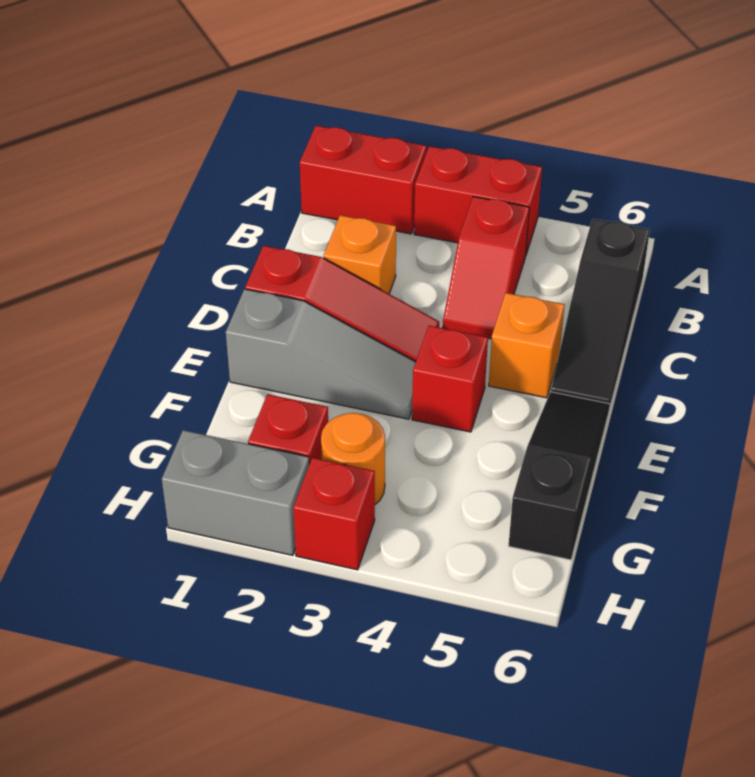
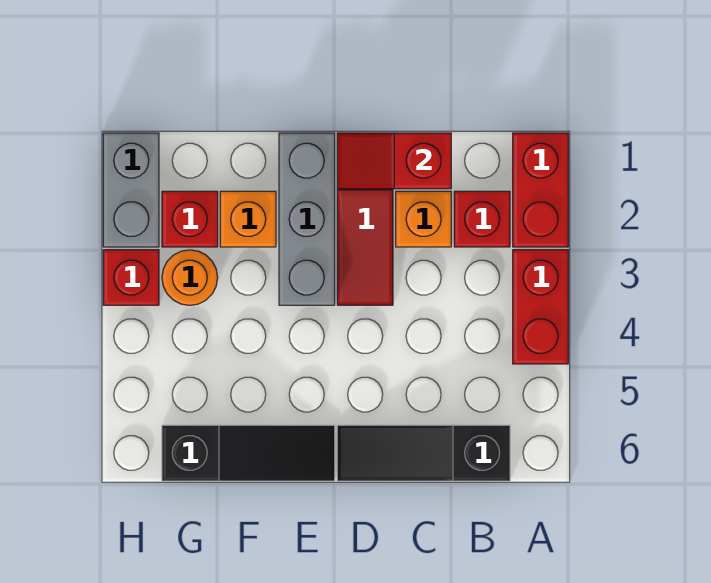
red 1x2 slope [443,197,529,339] -> red 1x2 slope moved to [337,133,451,189]
orange 1x1 brick [489,293,565,398] -> orange 1x1 brick moved to [220,191,276,247]
grey 1x3 slope [226,289,416,419] -> grey 1x3 brick [279,133,335,305]
red 1x1 brick [412,326,488,432] -> red 1x1 brick moved to [454,191,510,247]

